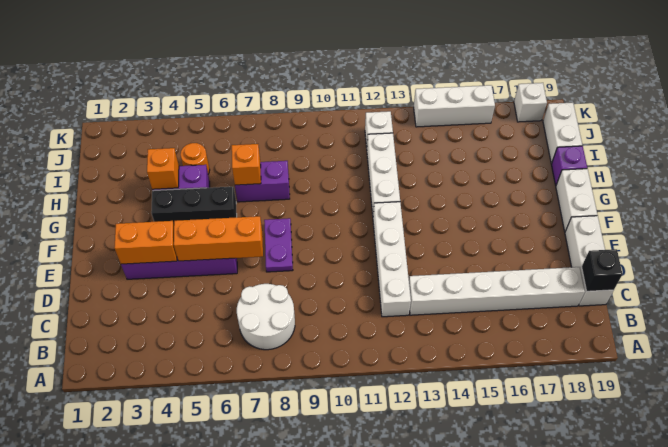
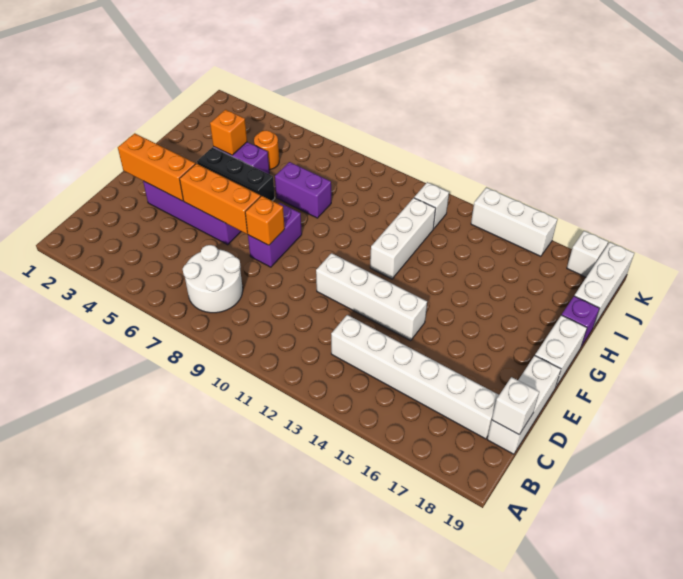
white 1x4 brick [373,202,411,317] -> white 1x4 brick turned to [316,253,427,341]
black 1x1 brick [582,249,622,291] -> white 1x1 brick [492,377,539,434]
orange 1x2 brick [114,221,177,264] -> orange 1x3 brick [118,133,195,201]
purple 1x2 plate [264,218,293,272] -> purple 1x2 brick [248,203,302,267]
orange 1x1 brick [232,144,261,185] -> orange 1x1 brick moved to [245,196,285,245]
white 1x2 brick [543,103,582,163] -> white 1x3 brick [574,242,634,326]

